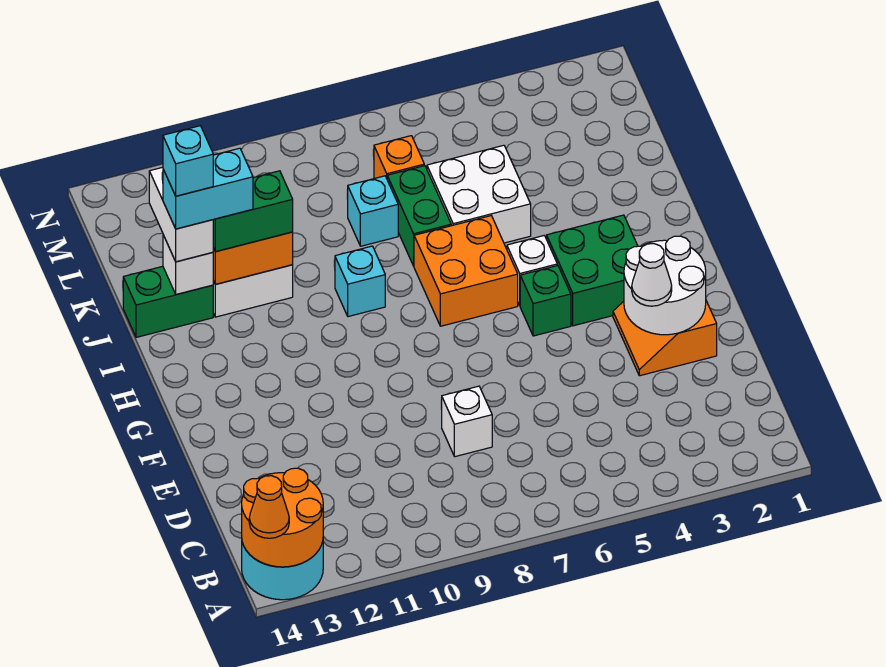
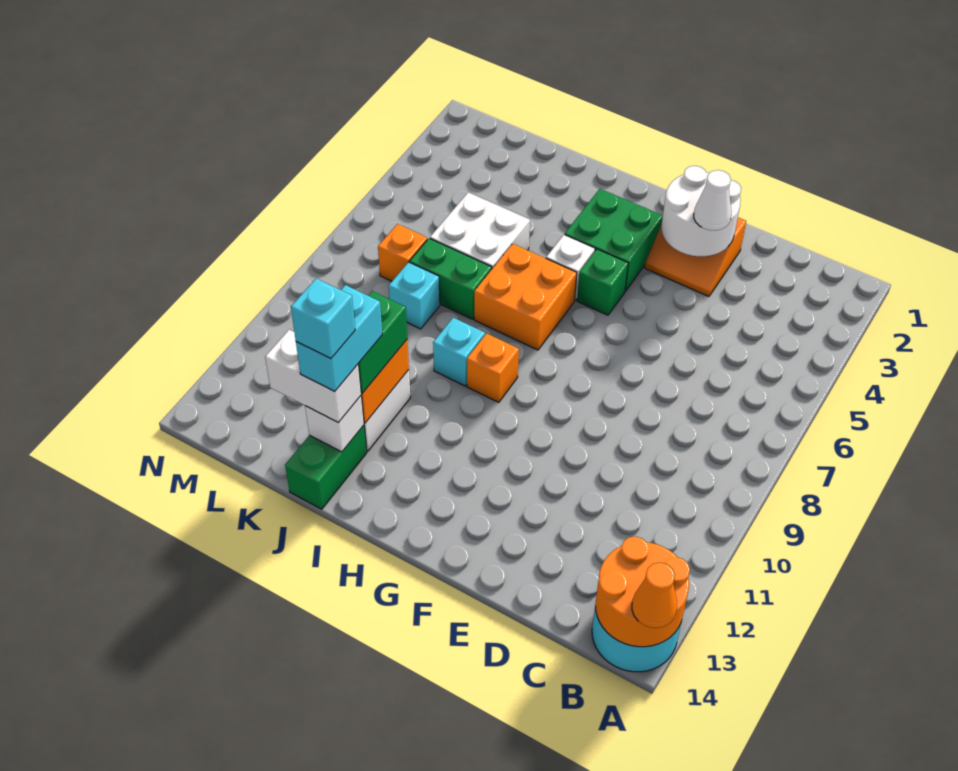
white 1x1 brick [442,386,492,457] -> none
none -> orange 1x1 brick [467,333,519,402]

